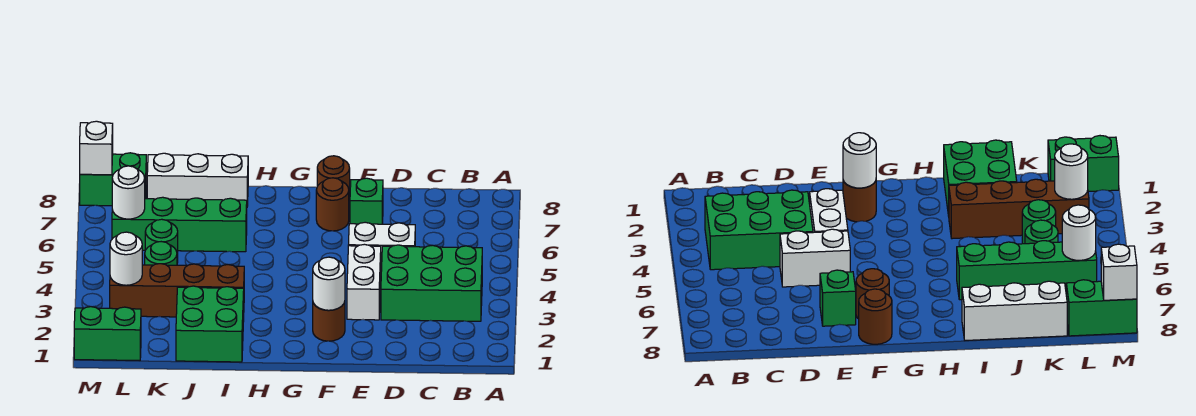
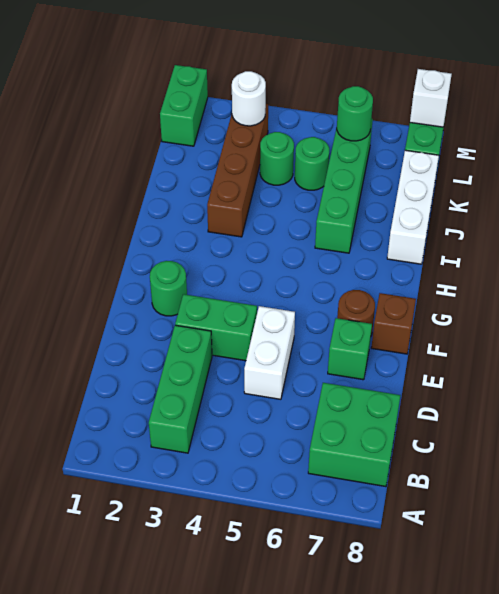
green 2x3 brick [381,245,482,321] -> green 1x3 brick [149,325,212,453]
white 1x2 brick [347,244,381,320] -> green 1x2 brick [175,294,257,361]
brown 1x1 round brick [313,302,345,341] -> green 1x1 round brick [150,261,187,316]
white 1x1 round brick [313,257,345,310] -> none
brown 1x1 round brick [317,156,350,199] -> brown 1x1 brick [371,293,416,354]
green 2x2 brick [176,286,244,362] -> green 2x2 brick moved to [308,383,400,487]
white 1x1 round brick [112,166,145,219] -> green 1x1 round brick [337,86,373,141]

